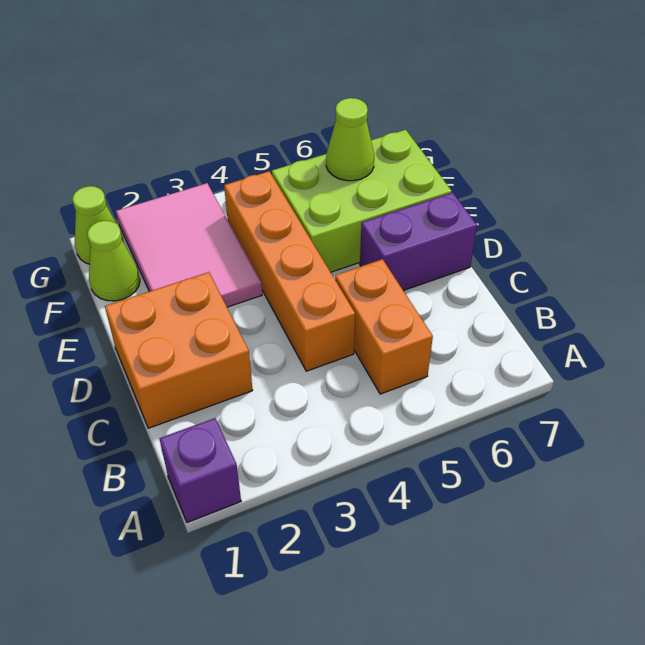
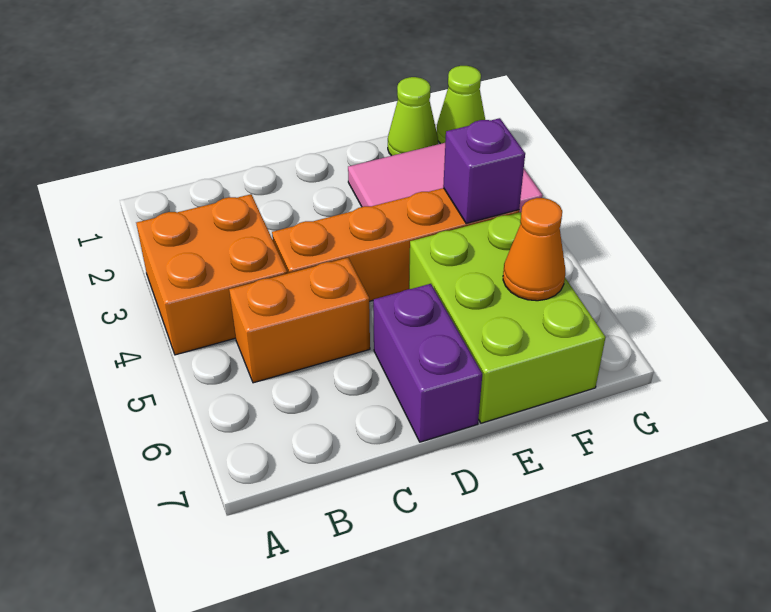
purple 1x1 brick [159,418,241,522] -> purple 1x1 brick moved to [443,118,525,223]
orange 2x2 brick [105,272,253,428] -> orange 2x2 brick moved to [136,194,287,355]
lime 1x1 cone [326,98,374,181] -> orange 1x1 cone [503,198,565,301]

